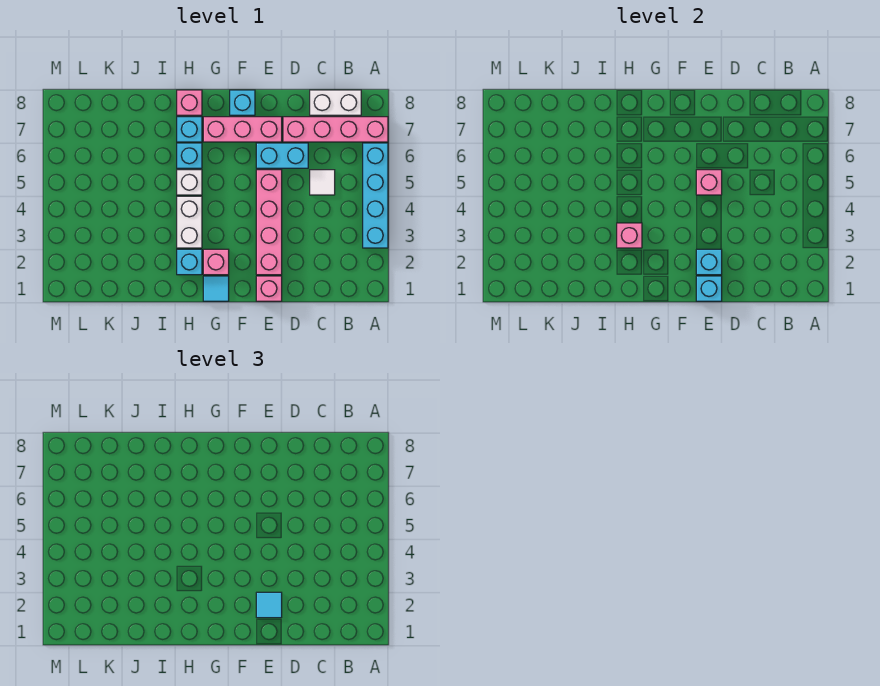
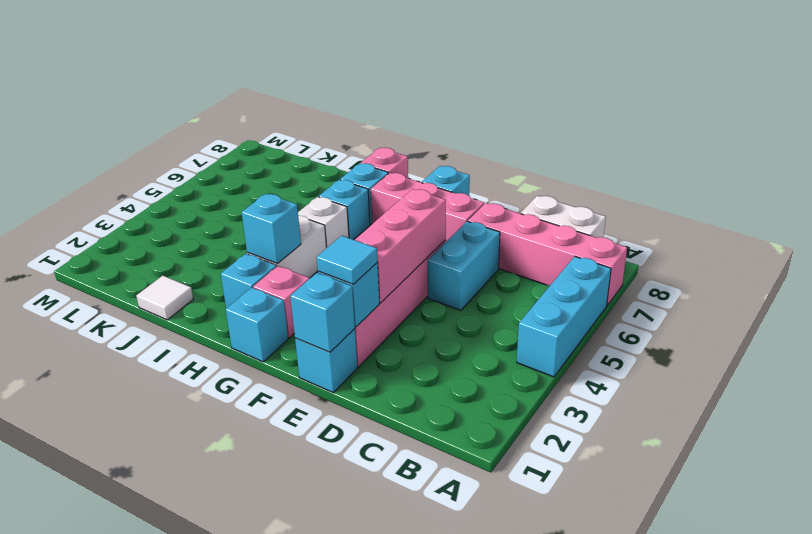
cyan 1x4 brick [363,143,388,248] -> cyan 1x3 brick [517,256,611,377]
white 1x1 tile [310,170,335,195] -> white 1x1 tile moved to [136,276,193,320]
cyan 1x2 brick [256,143,308,168] -> cyan 1x2 brick turned to [427,221,500,310]
pink 1x1 brick [256,276,282,301] -> cyan 1x1 brick [295,329,357,393]
pink 1x1 brick [696,170,722,195] -> pink 1x3 brick [355,189,446,303]
cyan 1x1 tile [203,276,229,301] -> cyan 1x1 brick [226,288,288,362]
pink 1x1 brick [617,223,642,248] -> cyan 1x1 brick [242,194,301,263]

